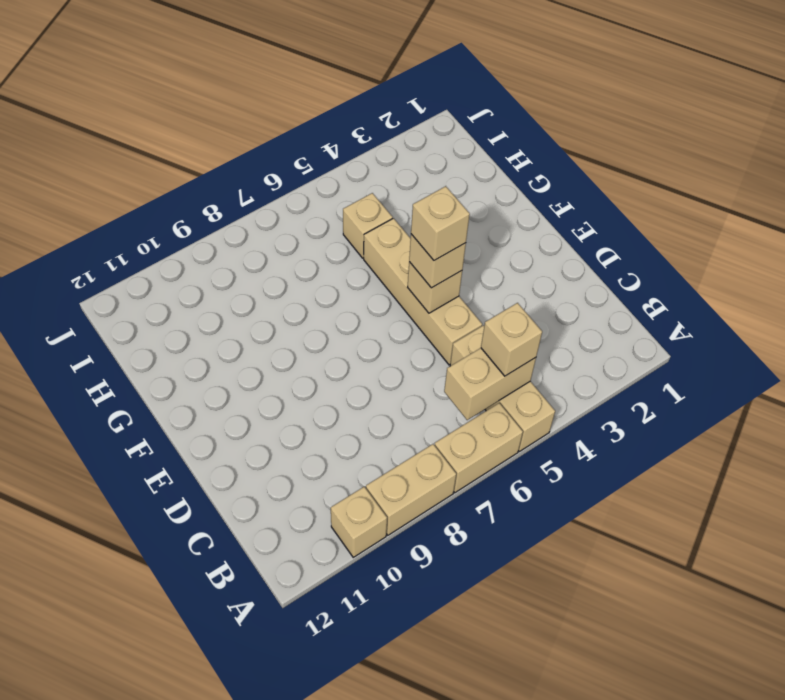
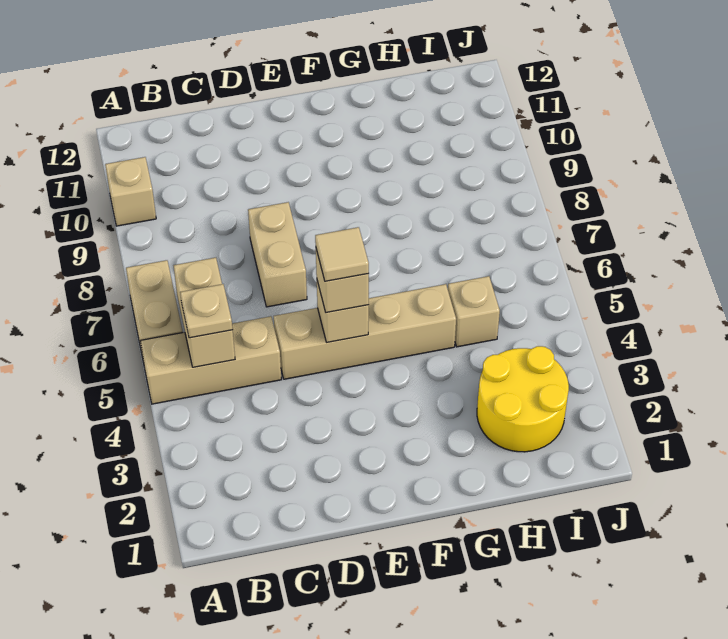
tan 1x2 brick [366,444,456,535] -> tan 1x2 brick moved to [248,202,307,307]
tan 1x1 brick [481,303,542,376] -> tan 1x1 plate [180,284,233,338]
tan 1x1 brick [411,186,470,261] -> tan 1x1 tile [315,227,369,281]
none -> yellow 2x2 round brick [477,346,569,452]

